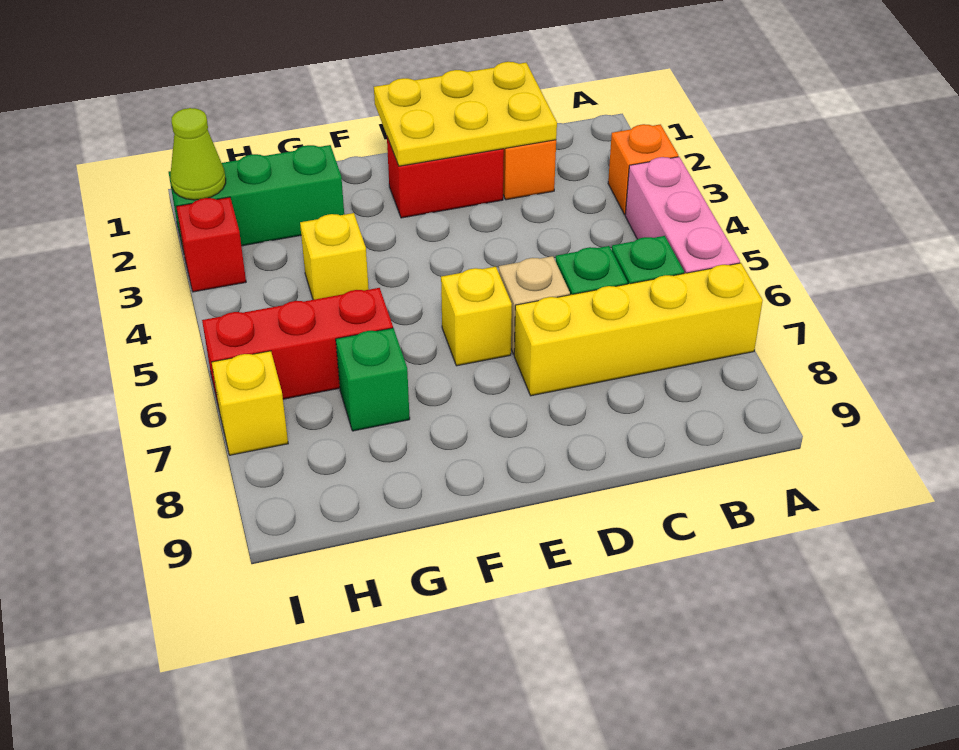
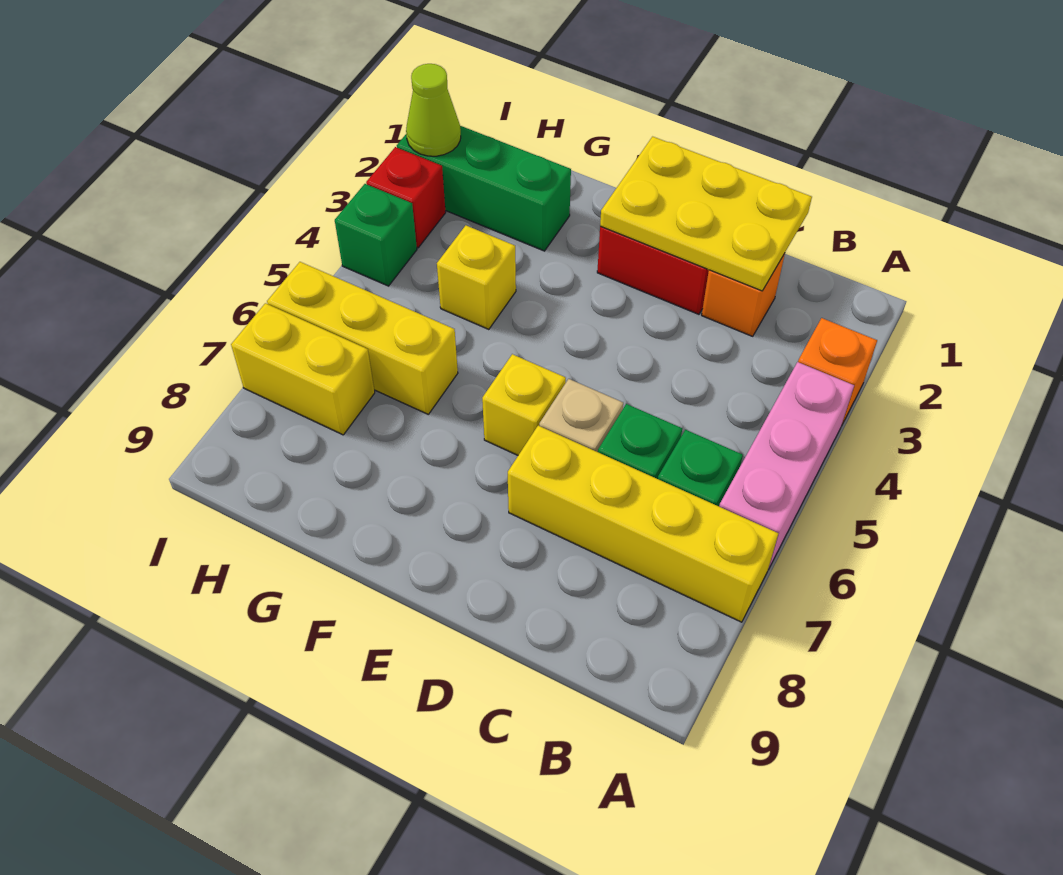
red 1x3 brick [202,288,393,407] -> yellow 1x3 brick [267,262,458,414]
green 1x1 brick [336,328,410,431] -> green 1x1 brick moved to [335,184,417,286]
yellow 1x1 brick [212,351,288,455] -> yellow 1x2 brick [231,303,375,435]

